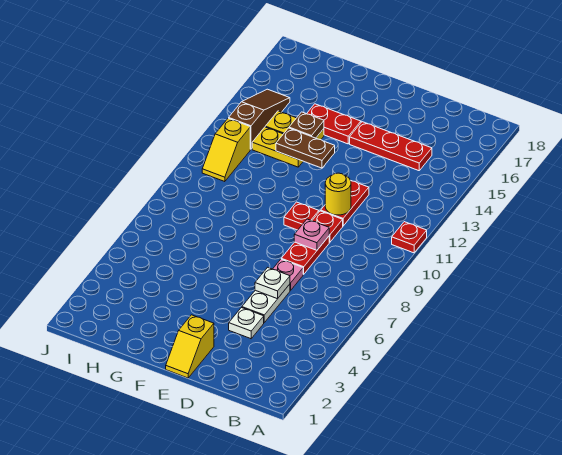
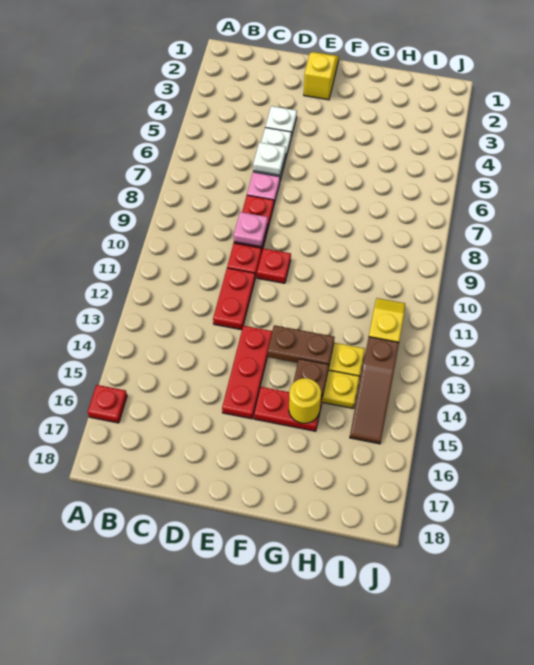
red 1x1 plate [392,222,427,253] -> red 1x1 plate moved to [88,385,127,423]
red 1x3 plate [350,122,432,171] -> red 1x3 plate turned to [222,326,272,419]
yellow 1x1 round brick [325,173,351,215] -> yellow 1x1 round brick moved to [289,378,321,423]

